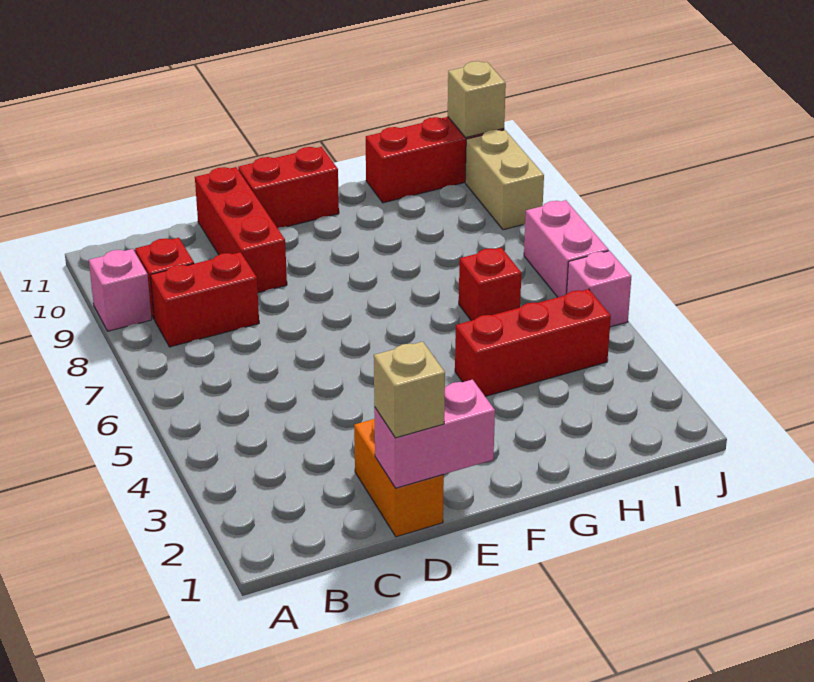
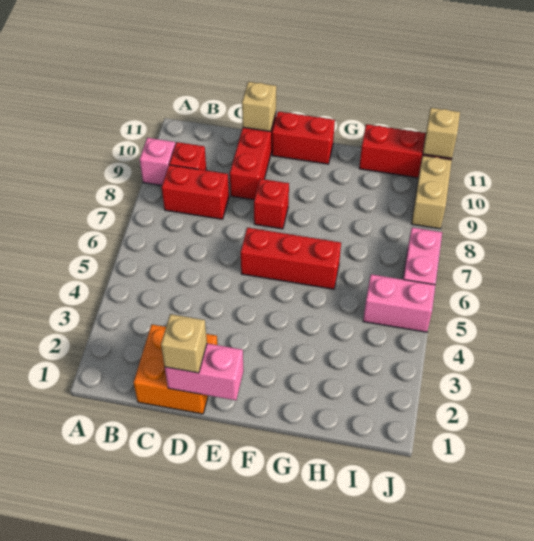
orange 1x2 brick [354,419,444,537] -> orange 2x2 brick [134,324,218,414]
none -> tan 1x1 brick [242,82,276,132]
red 1x3 brick [455,289,611,396] -> red 1x3 brick moved to [241,228,341,289]
red 1x1 brick [459,248,521,321] -> red 1x1 brick moved to [254,179,289,229]
pink 1x1 brick [567,251,631,327] -> pink 1x2 brick [363,274,435,332]

